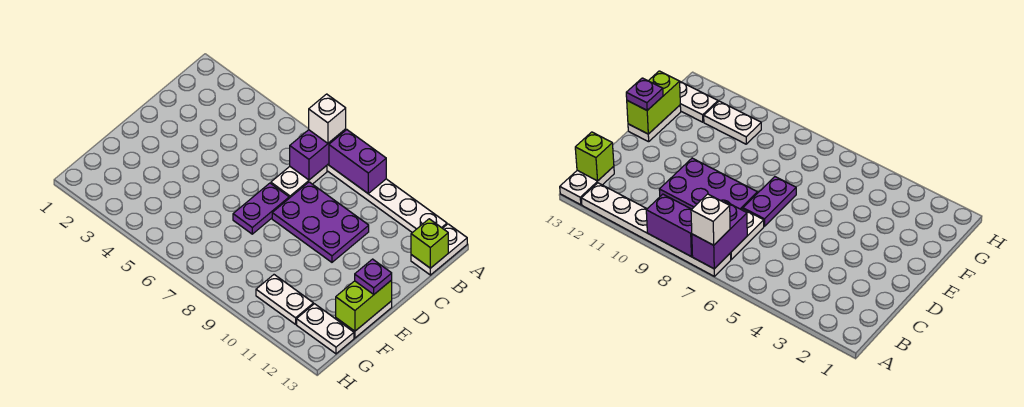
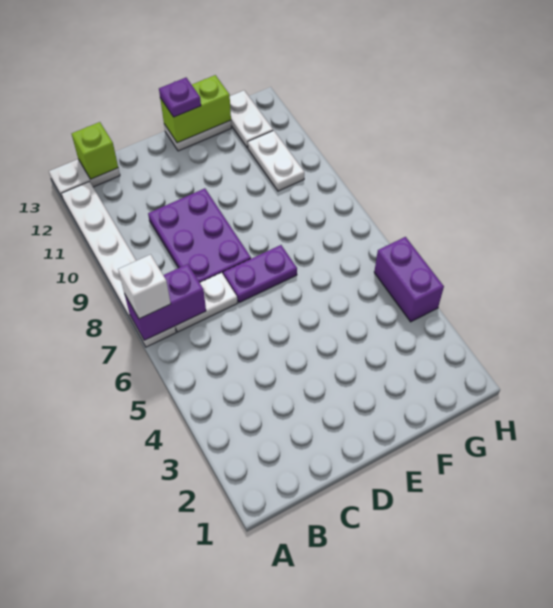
purple 1x2 brick [329,130,386,193] -> purple 1x2 brick moved to [374,237,444,322]

